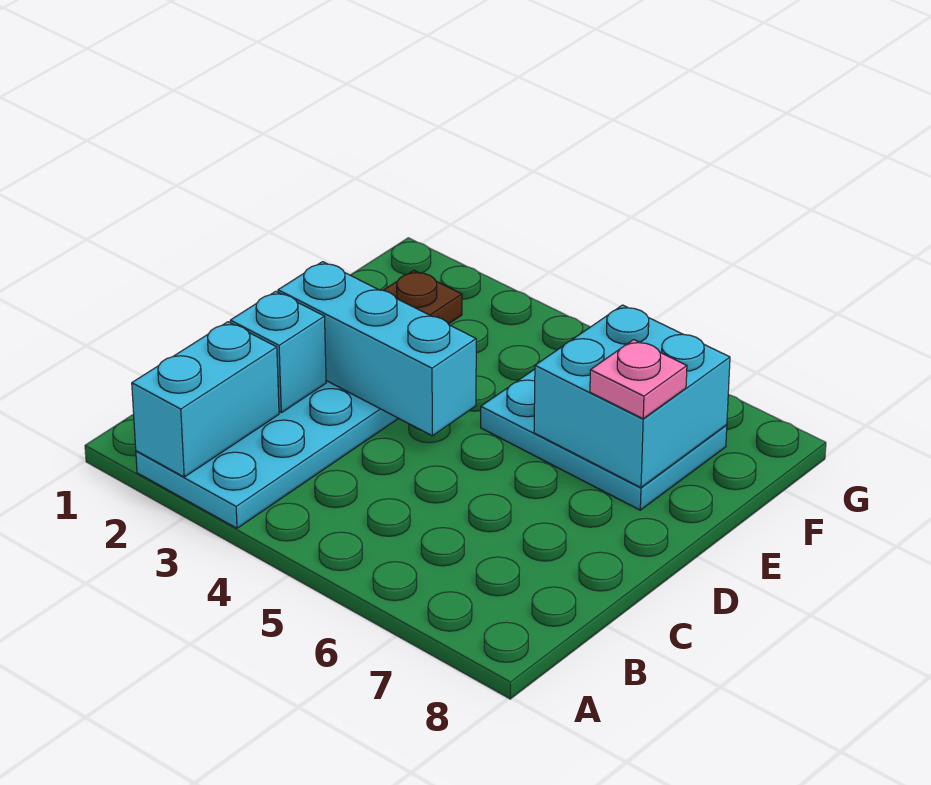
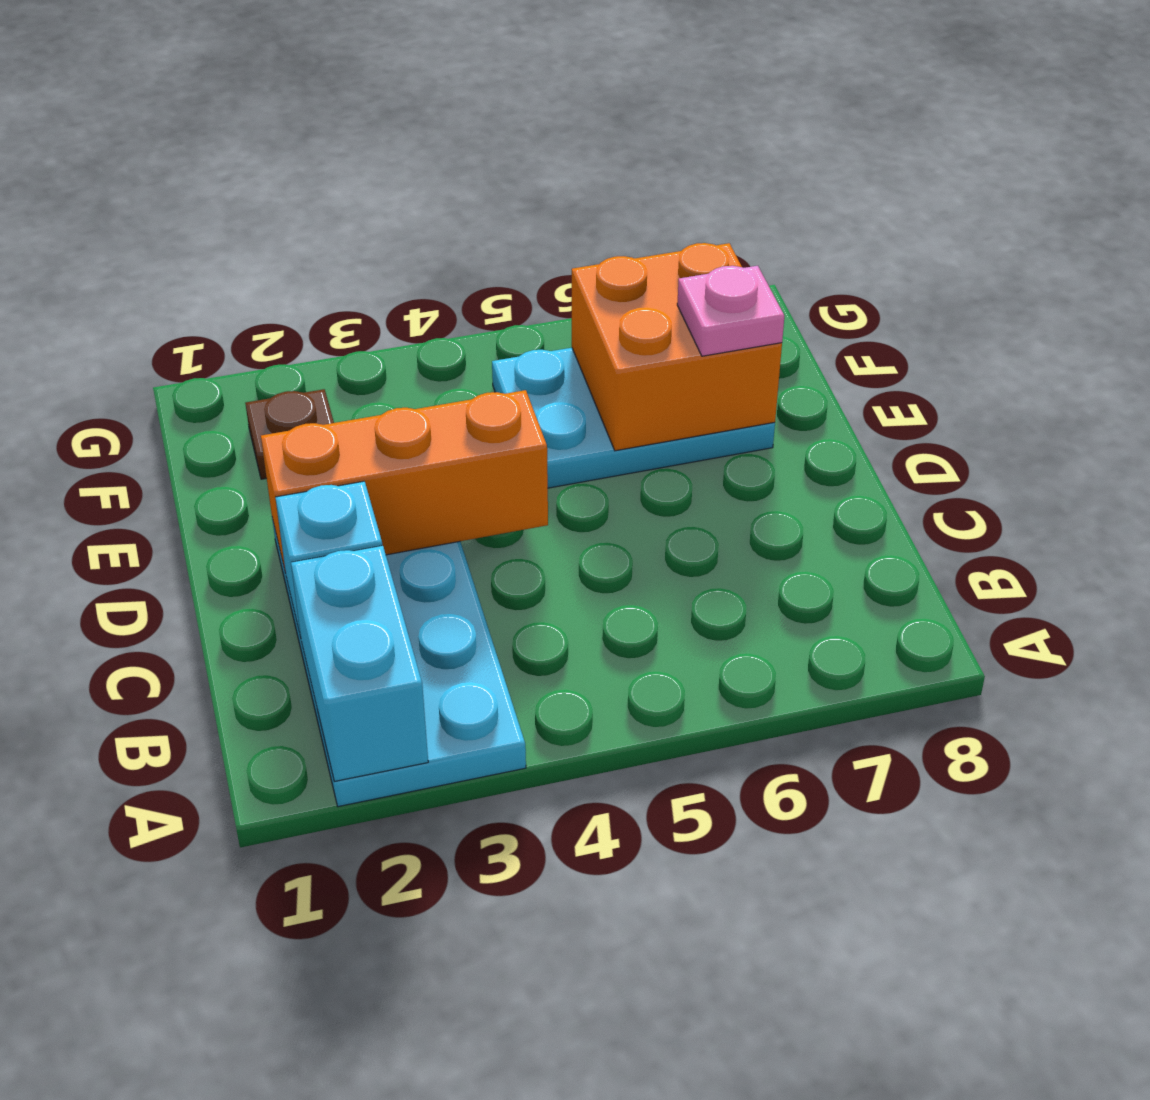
cyan 1x3 brick [278,262,476,436] -> orange 1x3 brick [261,390,548,573]
cyan 2x2 brick [534,305,730,487] -> orange 2x2 brick [572,243,782,451]

